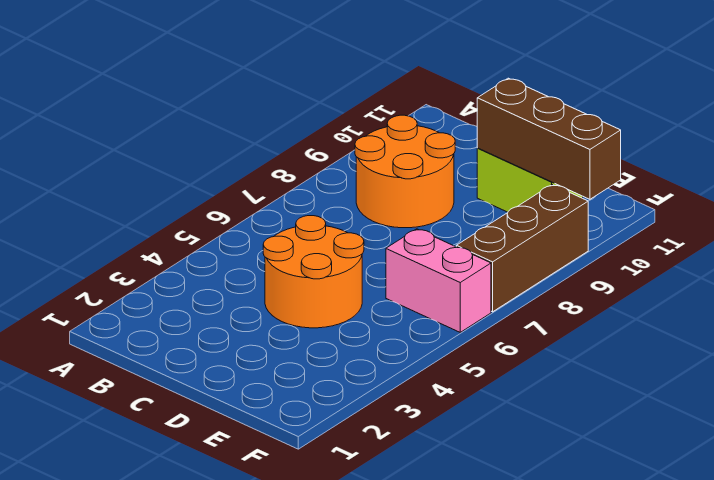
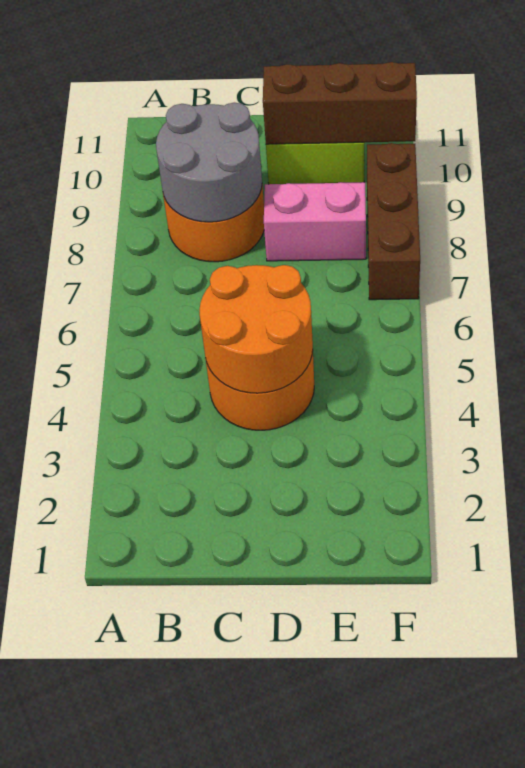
none -> grey 2x2 round brick [156,103,262,222]
none -> orange 2x2 round brick [200,265,313,393]
pink 1x2 brick [386,229,491,332] -> pink 1x2 brick moved to [264,182,366,261]

